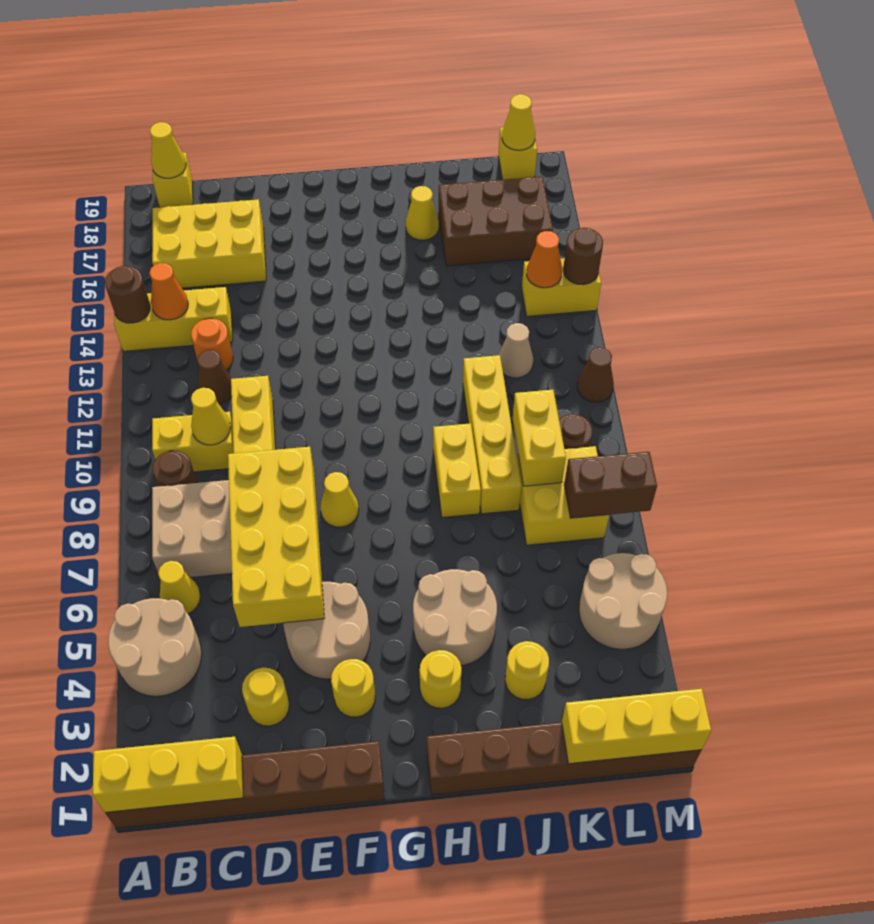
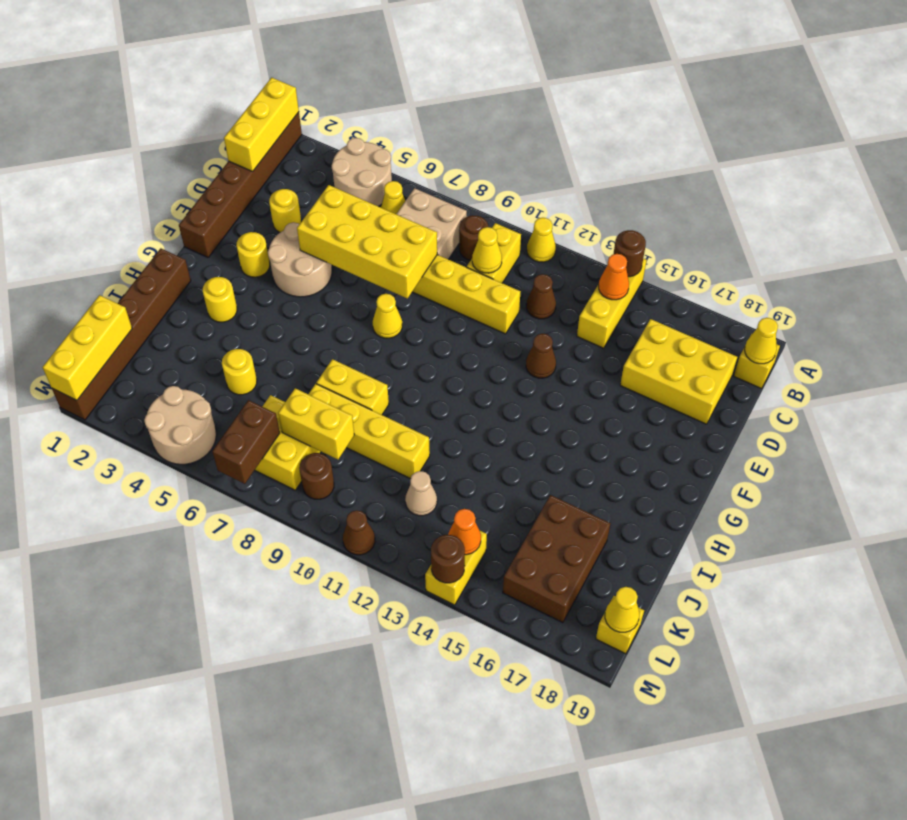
yellow 2x3 brick [152,199,266,288] -> yellow 2x3 brick turned to [620,319,737,424]
orange 1x1 round brick [191,318,233,370] -> none
none -> brown 1x1 cone [526,334,556,378]
tan 2x2 round brick [413,569,497,666] -> none
yellow 1x1 cone [406,186,439,240] -> yellow 1x1 cone moved to [527,218,556,262]
yellow 1x1 round brick [505,641,549,700] -> yellow 1x1 round brick moved to [222,349,257,395]

